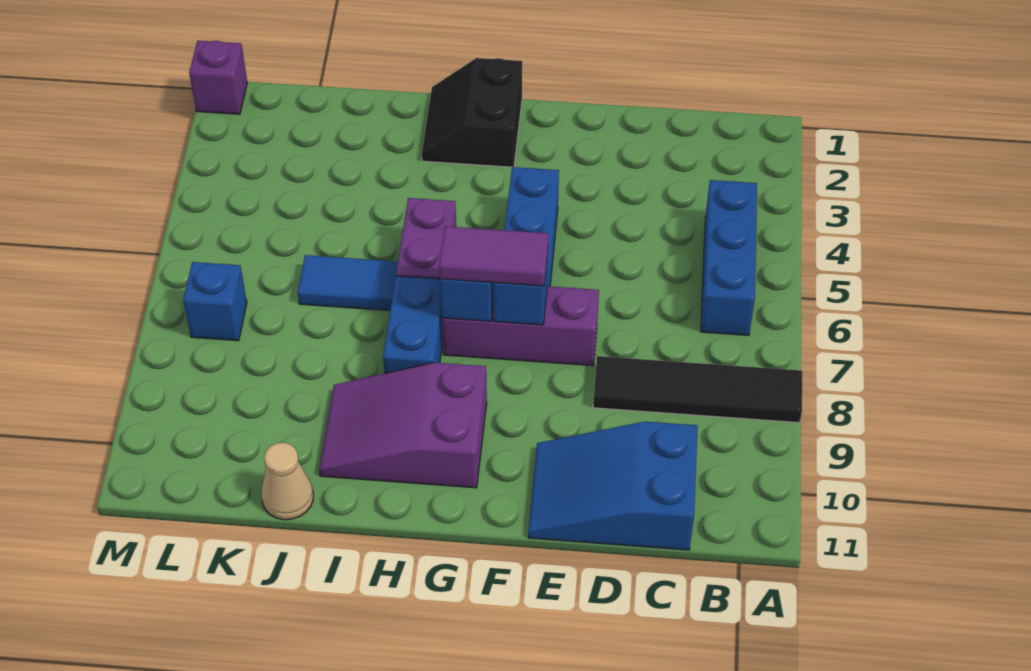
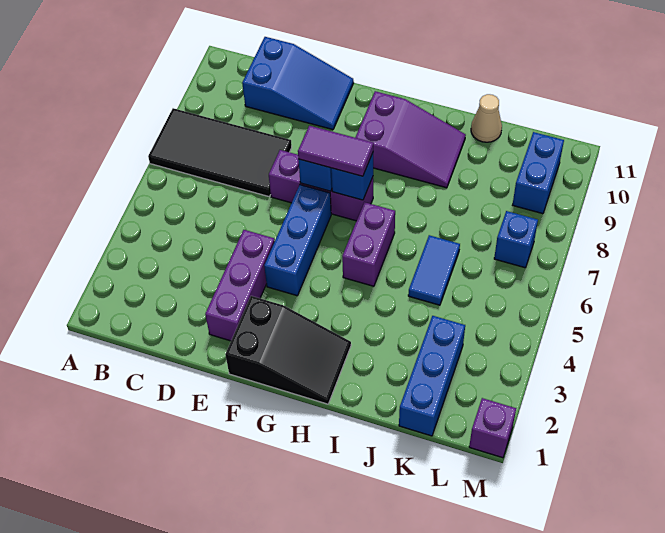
black 1x4 tile [593,356,802,423] -> black 2x4 tile [148,108,292,196]
blue 1x3 brick [701,180,757,335] -> blue 1x3 brick moved to [399,316,465,436]
none -> purple 1x3 brick [205,230,275,341]
black 2x2 slope [422,58,522,167] -> black 2x3 slope [225,296,351,404]
blue 1x2 brick [383,276,443,373] -> blue 1x2 brick moved to [513,132,564,214]
blue 1x2 tile [298,255,398,311] -> blue 1x2 tile turned to [408,235,460,305]

